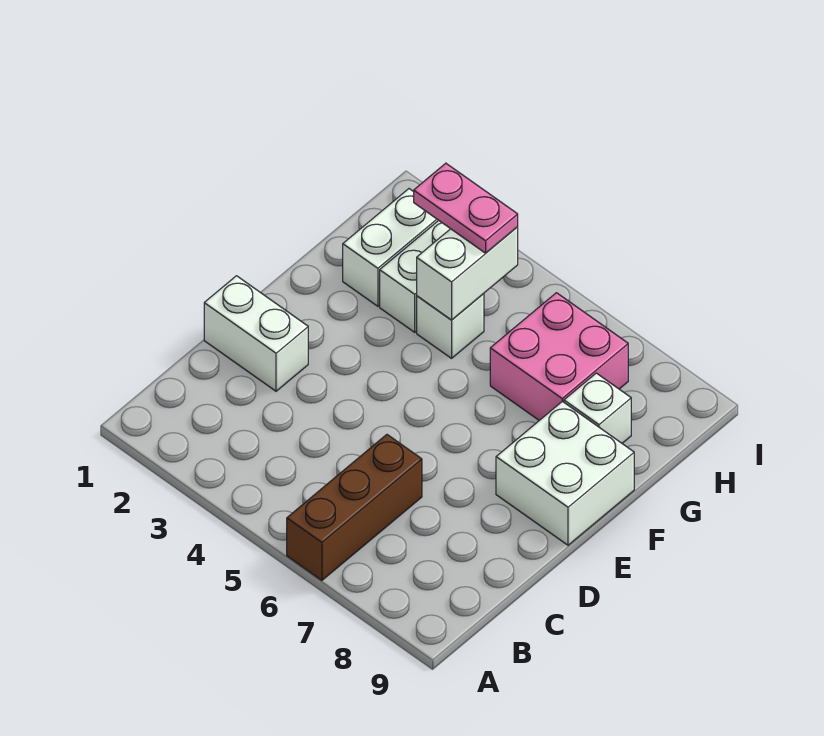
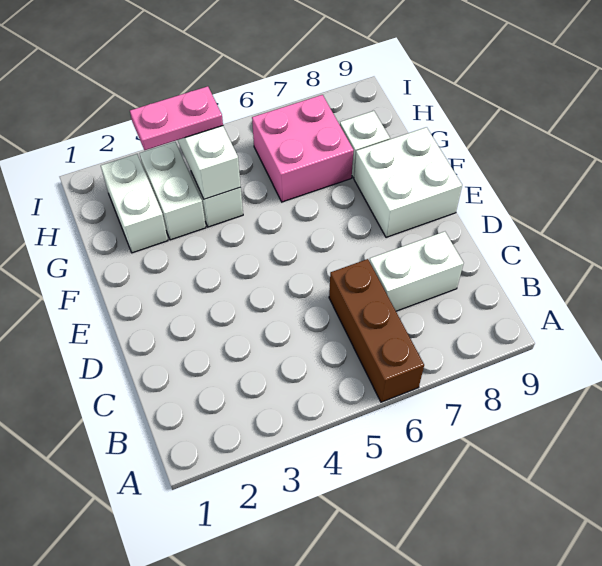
white 1x2 brick [204,276,308,391] -> white 1x2 brick moved to [370,232,464,311]

